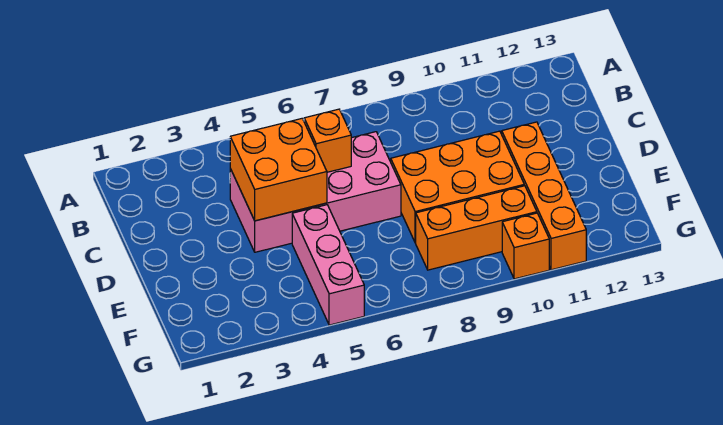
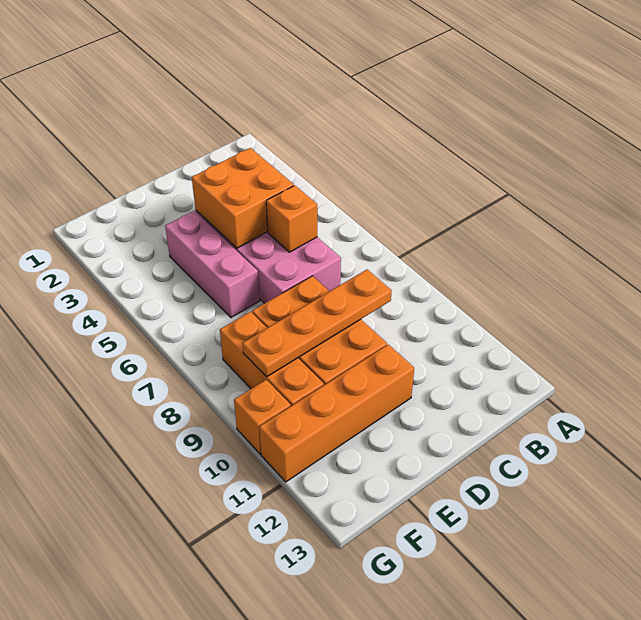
none -> orange 1x4 plate [242,270,392,377]
pink 1x3 brick [292,205,364,325] -> pink 1x3 brick turned to [165,211,260,317]

